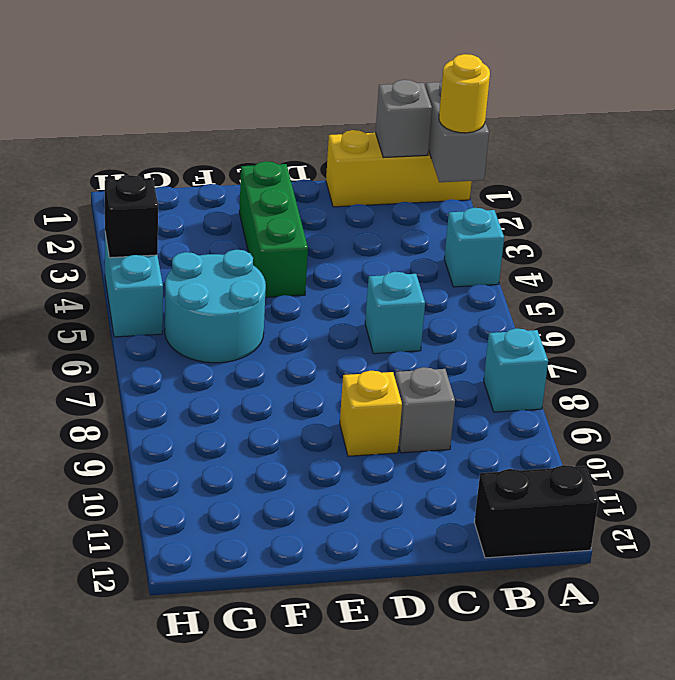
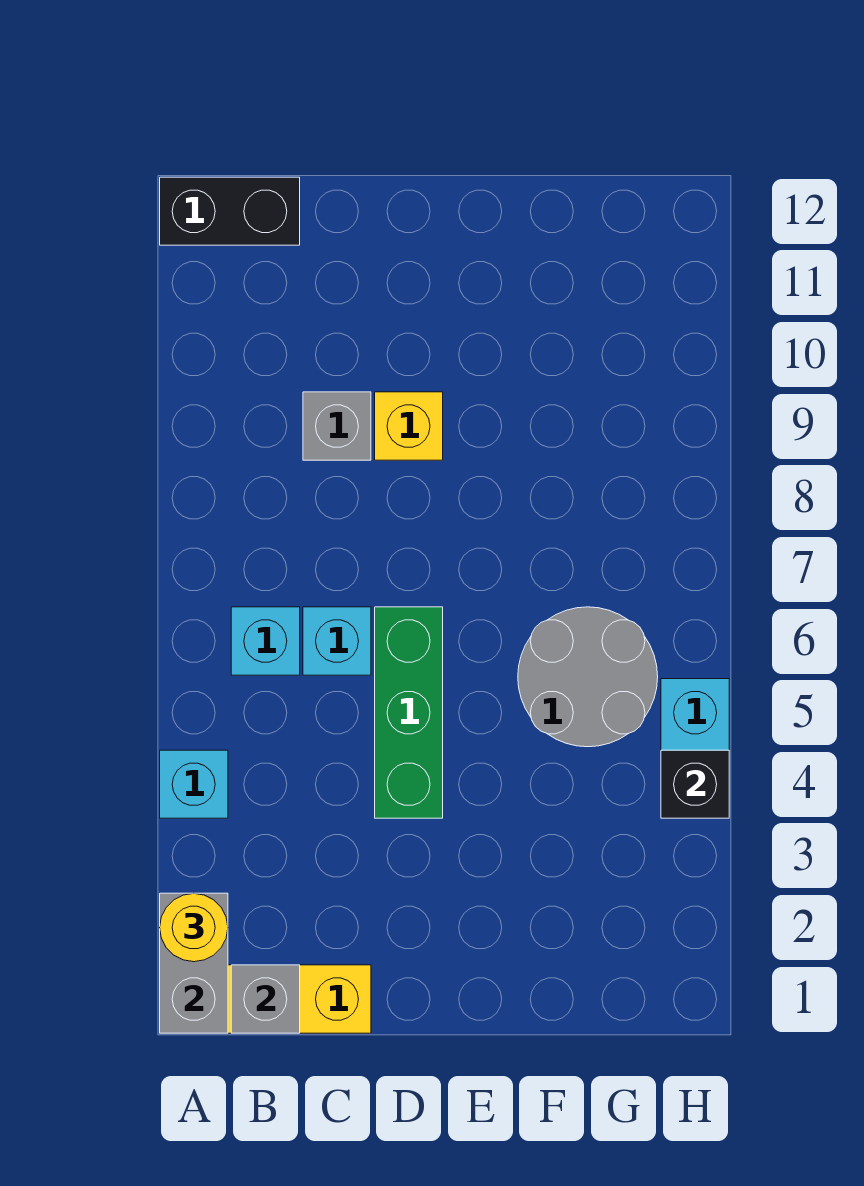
cyan 1x1 brick [484,328,548,412] -> cyan 1x1 brick moved to [231,607,300,675]
green 1x3 brick [239,161,308,297] -> green 1x3 brick moved to [375,607,443,818]
cyan 2x2 round brick [165,250,266,363] -> grey 2x2 round brick [518,607,658,747]

